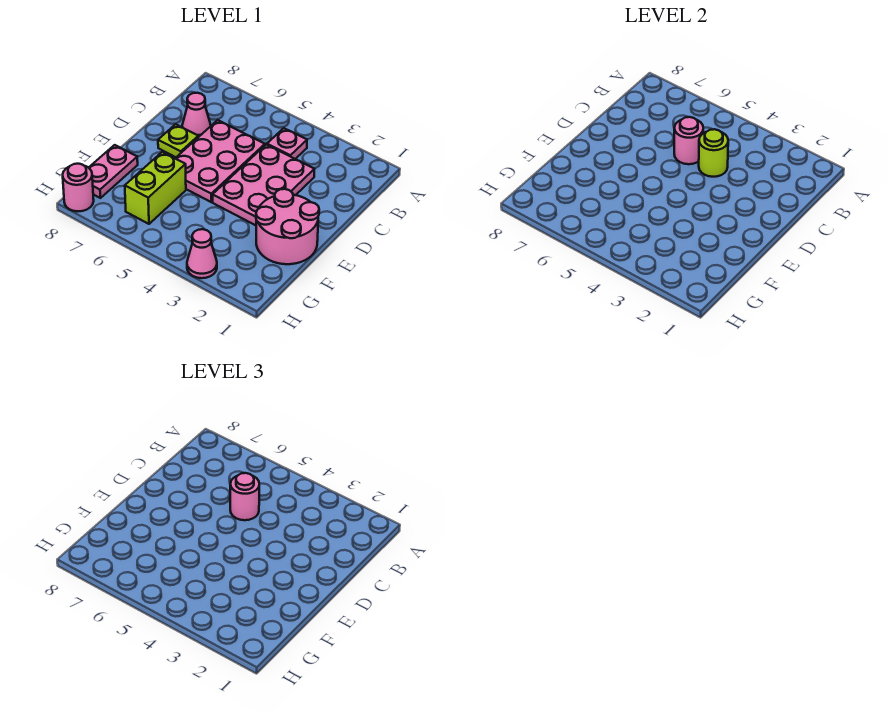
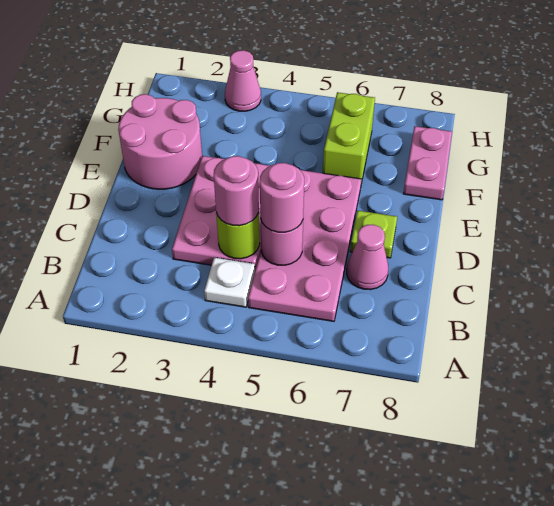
pink 1x1 plate [267,128,307,159] -> white 1x1 plate [204,257,255,307]
pink 2x3 plate [175,120,265,202] -> pink 2x4 plate [248,170,361,321]
pink 1x1 round brick [63,164,94,211] -> pink 1x1 round brick moved to [214,156,259,226]

